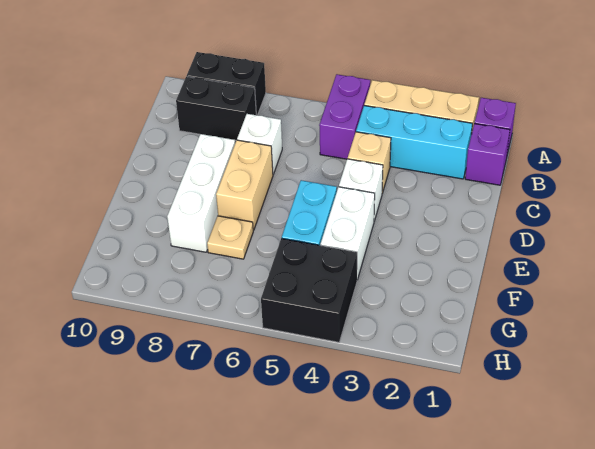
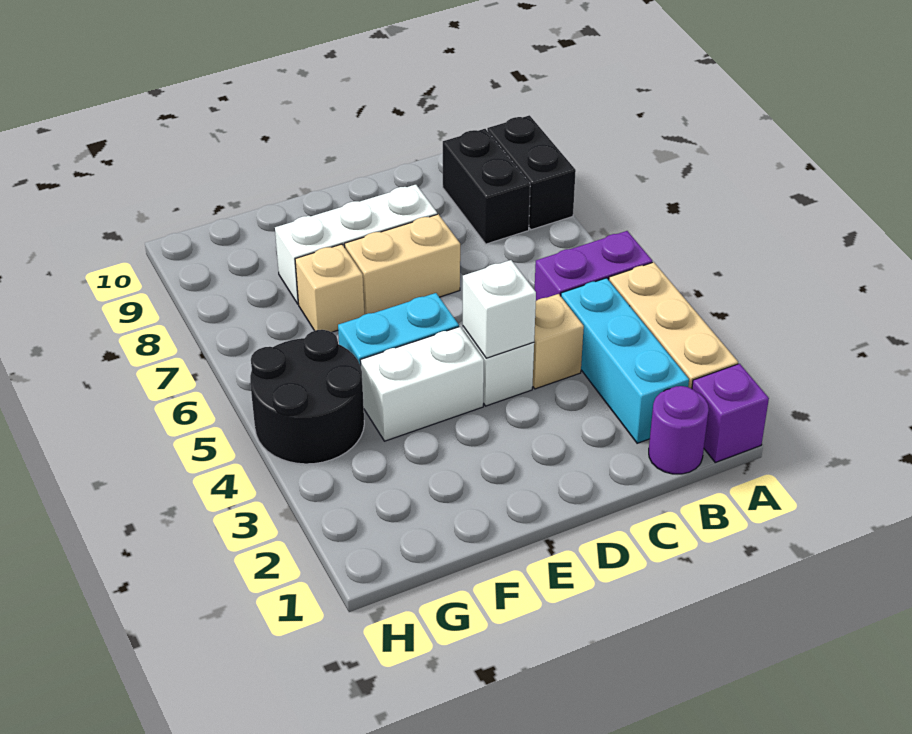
purple 1x1 brick [465,124,510,185] -> purple 1x1 round brick [649,386,709,474]
white 1x1 brick [237,114,282,174] -> white 1x1 brick moved to [463,260,536,358]
tan 1x1 plate [207,216,253,259] -> tan 1x1 brick [295,244,364,332]
black 2x2 brick [261,238,357,342] -> black 2x2 round brick [250,330,364,464]

